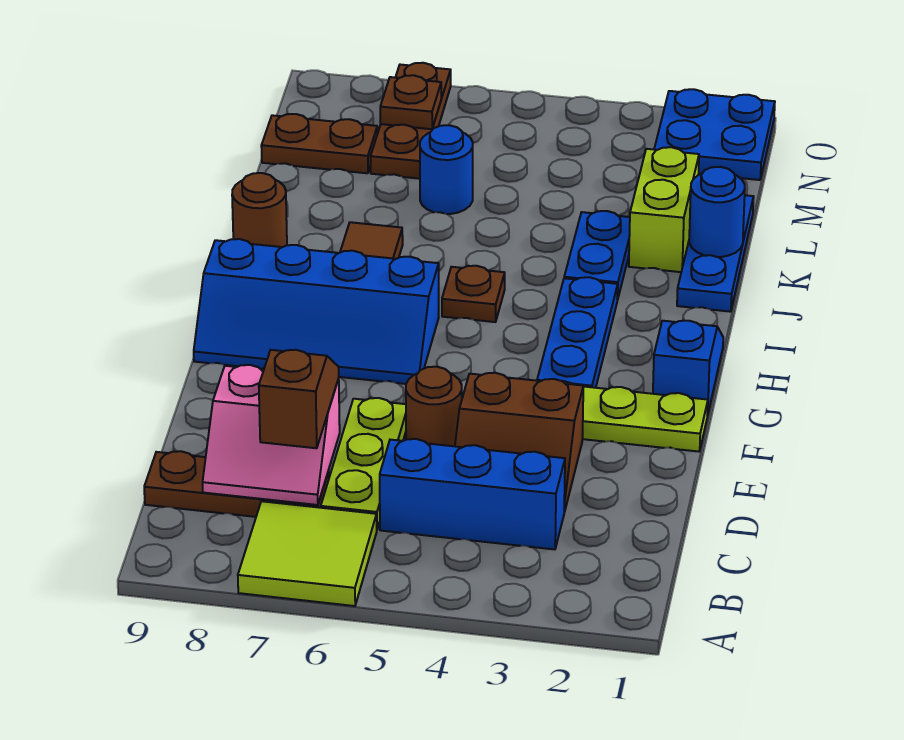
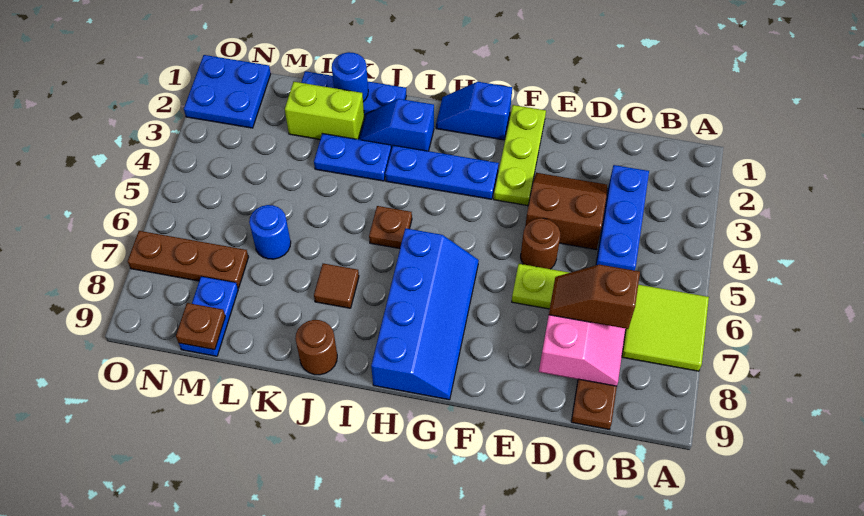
brown 2x2 slope [455,373,583,512] -> brown 2x2 slope turned to [525,173,607,249]
none -> blue 1x2 slope [359,99,434,151]
brown 1x2 plate [261,114,377,173] -> blue 1x2 plate [179,277,238,356]
brown 1x1 plate [380,75,441,129] -> brown 1x1 plate moved to [176,303,225,350]

